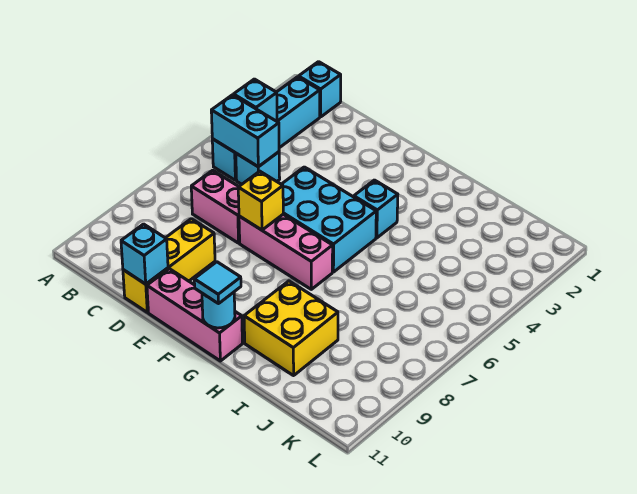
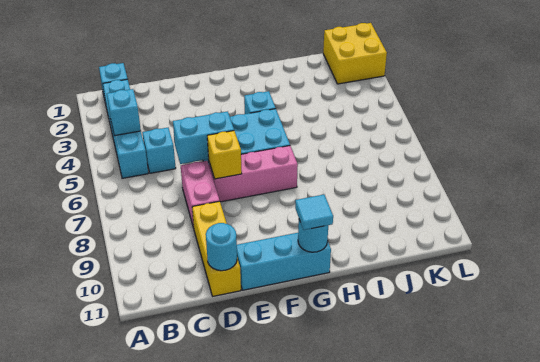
cyan 1x2 brick [211,95,279,167] -> cyan 1x2 brick moved to [173,111,234,164]
pink 1x2 brick [191,170,240,243] -> pink 1x2 brick turned to [181,161,220,228]
cyan 1x1 brick [121,224,168,284] -> cyan 1x1 round brick [206,223,237,271]
pink 1x3 brick [147,269,242,361] -> cyan 1x3 brick [237,233,331,290]
yellow 2x2 brick [244,281,338,376] -> yellow 2x2 brick moved to [323,23,387,84]

